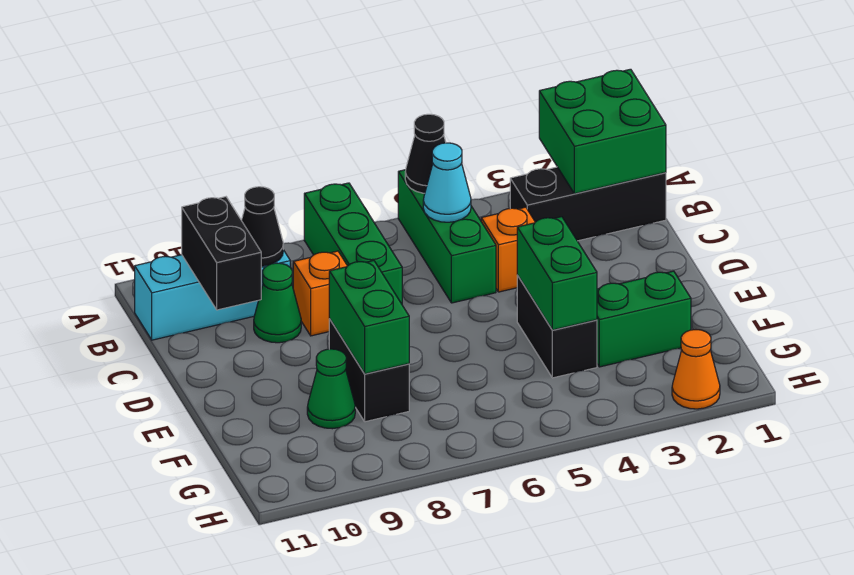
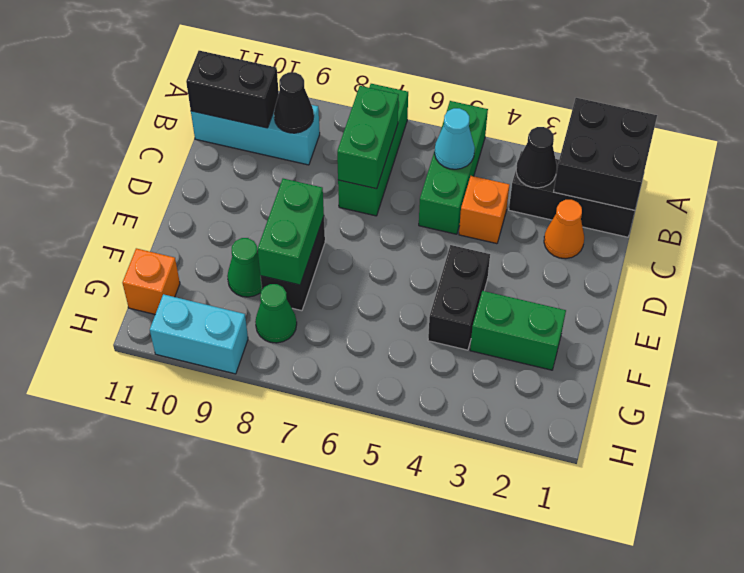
green 2x2 brick [539,69,666,194] -> black 2x2 brick [554,98,657,210]
black 1x1 cone [405,114,446,193] -> black 1x1 cone moved to [516,127,557,188]
black 1x2 brick [182,197,261,310] -> black 1x2 brick turned to [186,51,279,128]
orange 1x1 brick [293,251,347,336] -> orange 1x1 brick moved to [123,248,180,314]
green 1x1 cone [254,263,301,343] -> green 1x1 cone moved to [255,284,297,343]
green 1x2 brick [517,217,597,330] -> green 1x2 brick moved to [337,86,399,189]
orange 1x1 cone [672,330,720,409] -> orange 1x1 cone moved to [544,200,584,259]
none -> cyan 1x2 brick [150,294,248,374]

